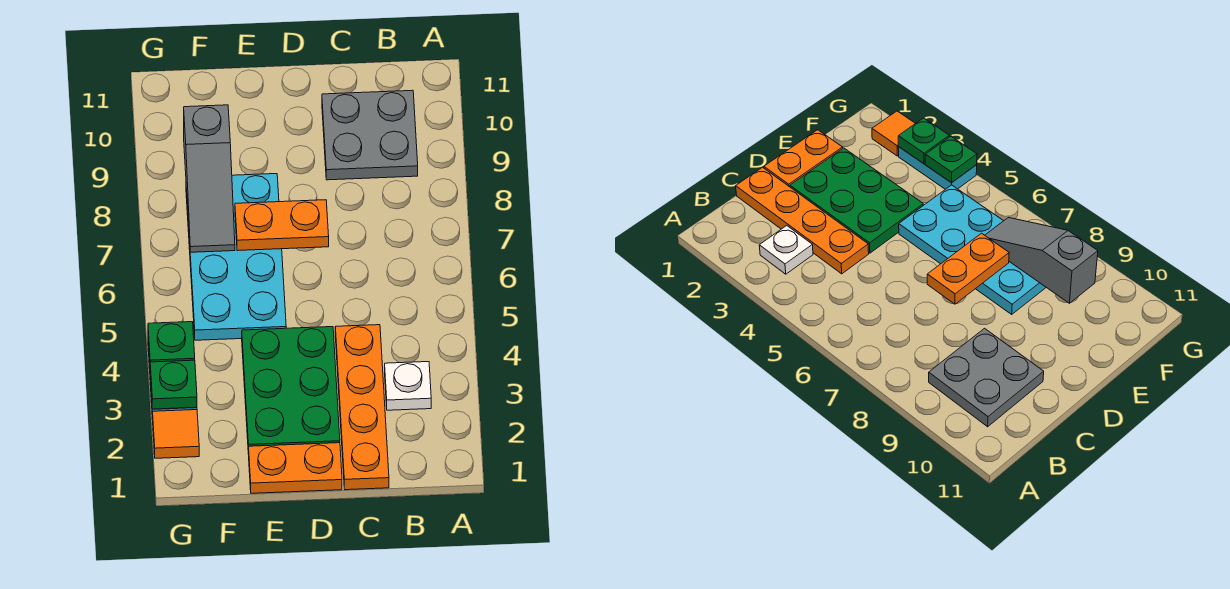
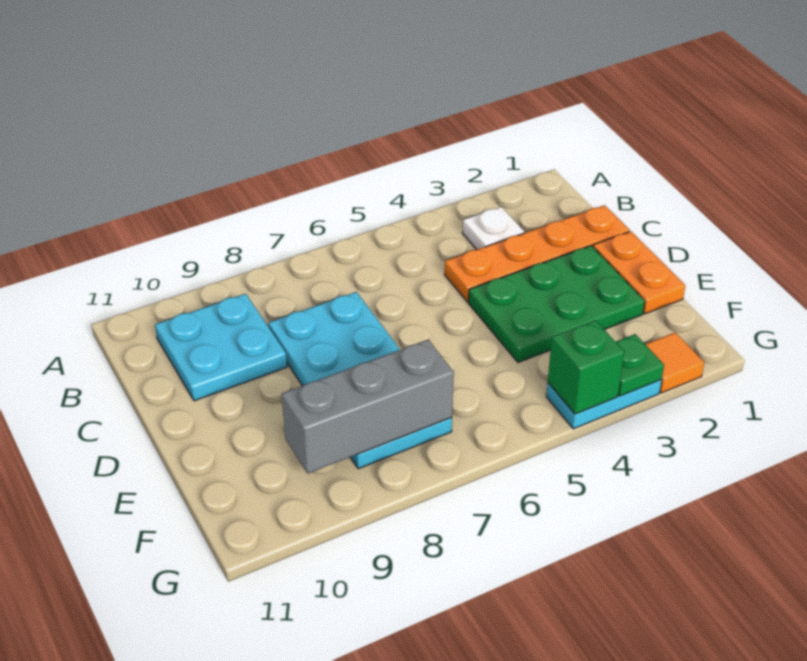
grey 2x2 plate [322,90,418,180] -> cyan 2x2 plate [155,294,287,401]
orange 1x2 plate [235,200,329,251] -> none
cyan 2x4 plate [186,174,286,340] -> cyan 2x4 plate turned to [268,292,452,469]
grey 1x3 slope [184,105,235,252] -> grey 1x3 brick [282,340,454,473]
green 1x1 plate [148,322,195,362] -> green 1x1 brick [548,320,624,414]

